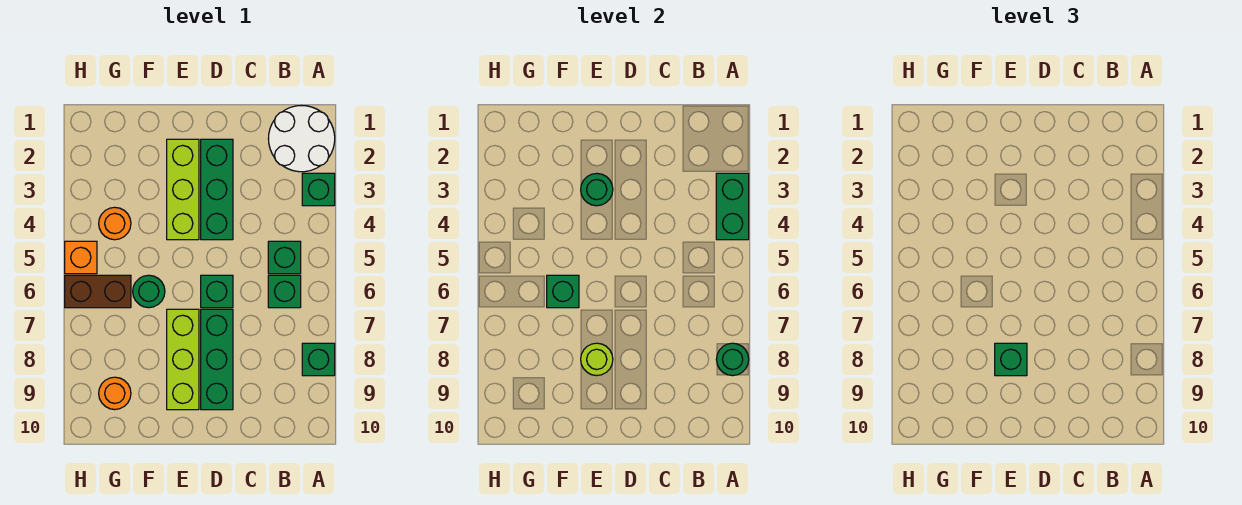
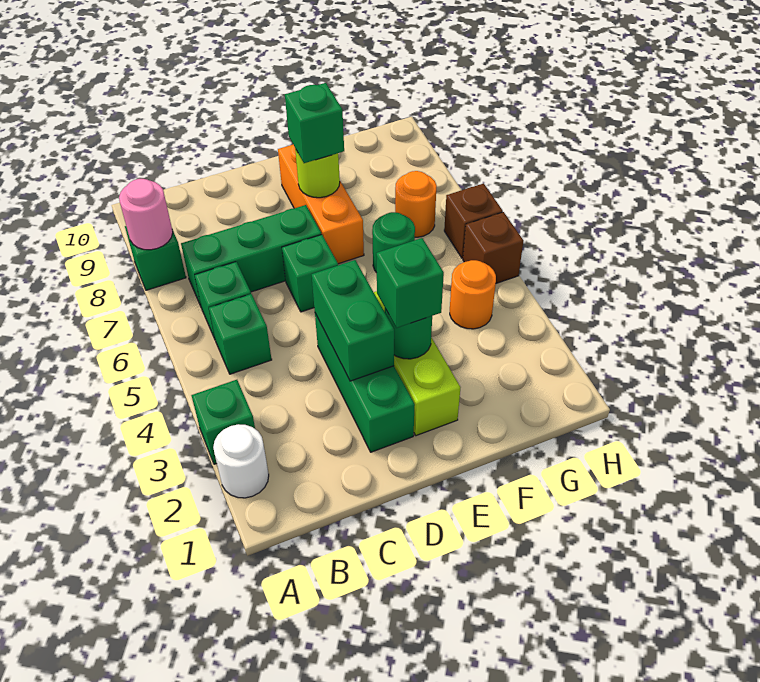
white 2x2 round brick [268,106,335,172] -> white 1x1 round brick [213,424,269,498]
green 1x2 brick [716,173,749,240] -> green 1x2 brick moved to [312,260,394,381]
green 1x1 round brick [716,343,749,376] -> pink 1x1 round brick [119,179,173,250]
green 1x3 brick [201,309,233,410] -> green 1x3 brick turned to [181,205,321,306]
lime 1x3 brick [167,309,199,410] -> orange 1x3 brick [278,145,364,264]
green 1x1 brick [547,275,579,308] -> green 1x1 brick moved to [376,238,444,328]
brown 1x2 brick [65,275,131,308] -> brown 1x1 brick [444,183,503,258]
orange 1x1 round brick [99,377,131,410] -> orange 1x1 round brick moved to [395,171,437,237]
orange 1x1 brick [65,241,97,274] -> brown 1x1 brick [463,212,523,283]

